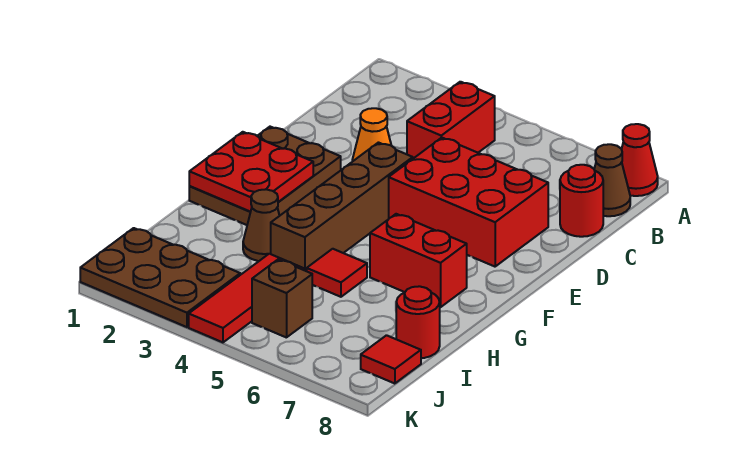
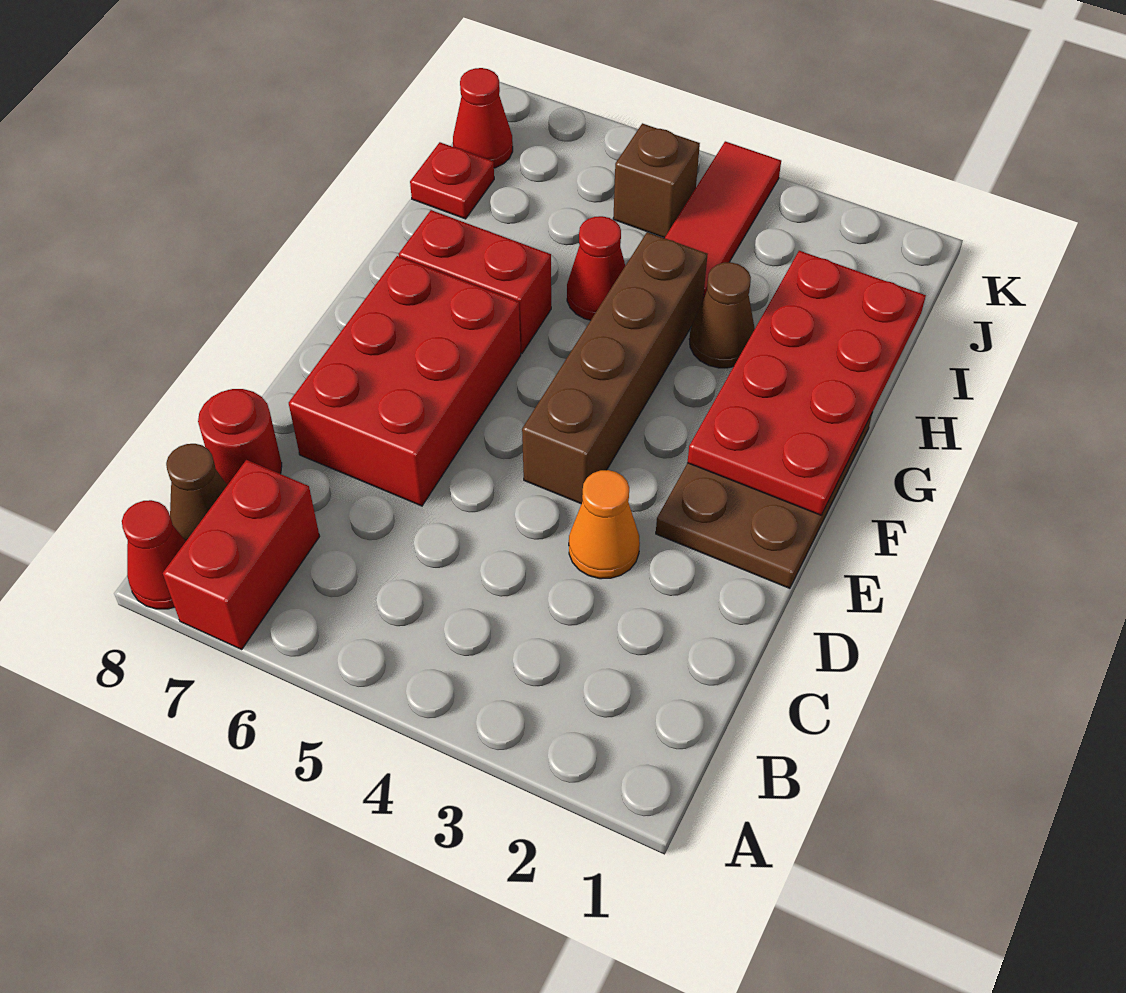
red 1x2 brick [407,82,495,158] -> red 1x2 brick moved to [163,460,320,649]
red 2x3 brick [389,138,548,267] -> red 2x3 brick turned to [289,256,521,506]
red 2x2 plate [189,132,313,212] -> red 2x4 plate [687,251,926,515]
red 1x1 tile [307,249,367,297] -> red 1x1 cone [567,216,625,320]
red 1x1 round brick [396,286,440,358] -> red 1x1 plate [410,142,494,219]
brown 2x3 plate [80,228,240,327] -> none
red 1x1 tile [361,335,421,384] -> red 1x1 cone [453,68,513,168]

